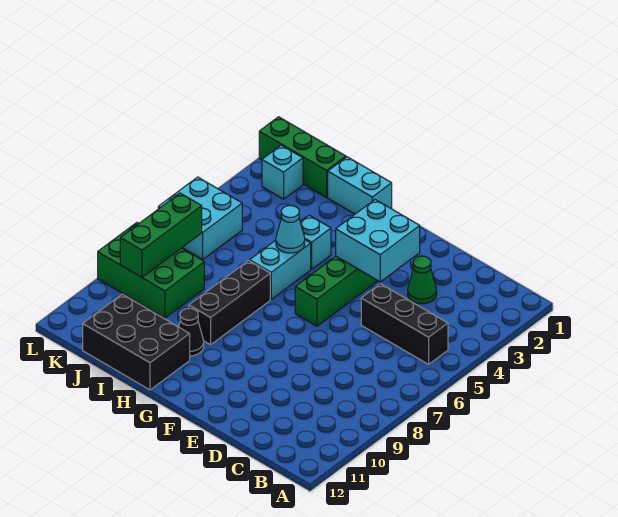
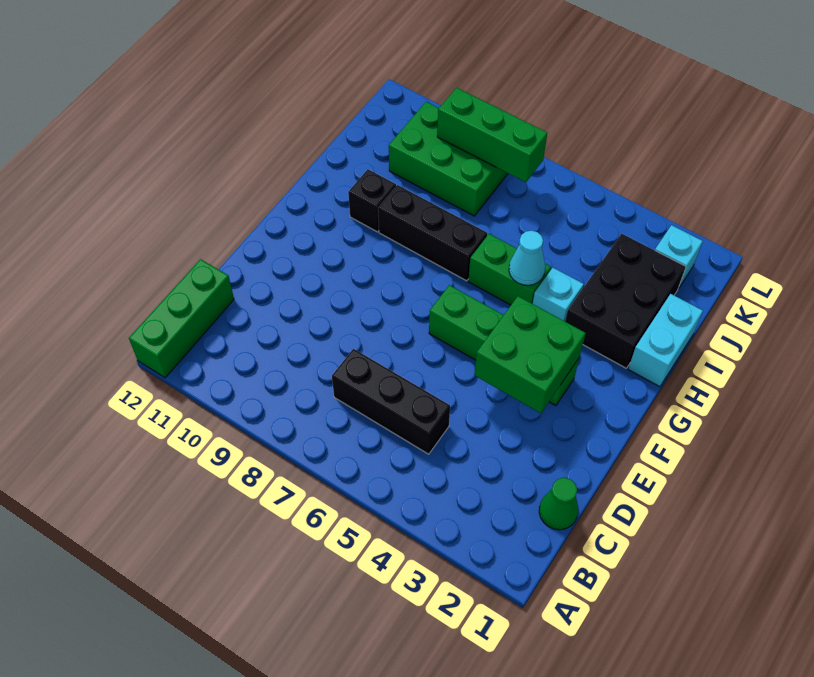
black 1x3 brick [361,284,448,364] -> black 1x3 brick turned to [332,349,450,454]
green 1x1 cone [408,256,437,304] -> green 1x1 cone moved to [539,478,578,530]
cyan 2x2 brick [336,200,420,282] -> green 2x2 brick [474,296,586,413]
cyan 1x2 brick [250,240,311,299] -> green 1x2 brick [468,234,551,305]
black 1x1 cone [179,308,204,356] -> black 1x1 brick [348,169,396,232]
black 2x3 brick [83,294,190,390] -> black 2x3 brick moved to [565,234,686,368]
green 1x3 brick [259,117,346,197] -> green 1x3 brick moved to [129,259,234,378]
green 2x3 brick [98,223,204,318] -> green 2x3 brick turned to [389,102,508,216]
cyan 2x2 brick [158,177,242,259] -> none

